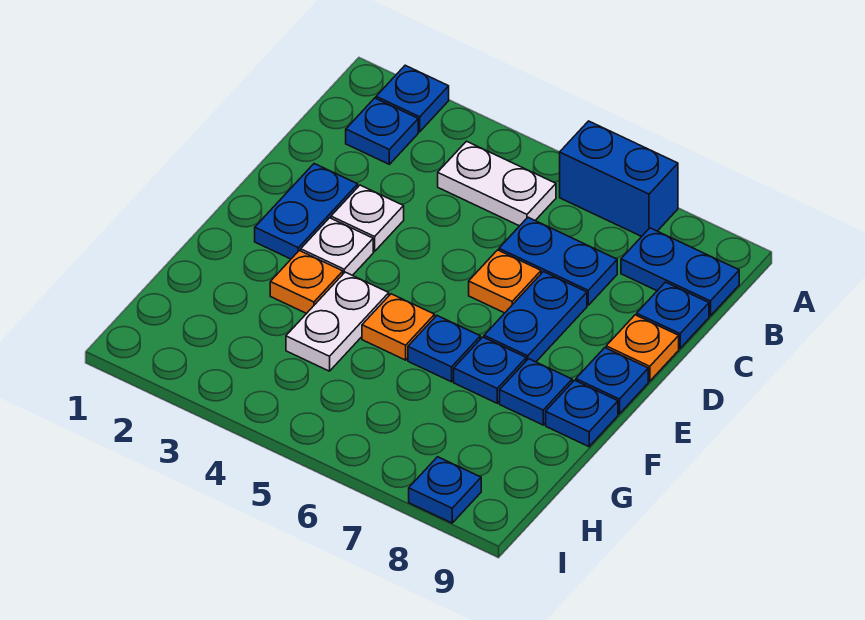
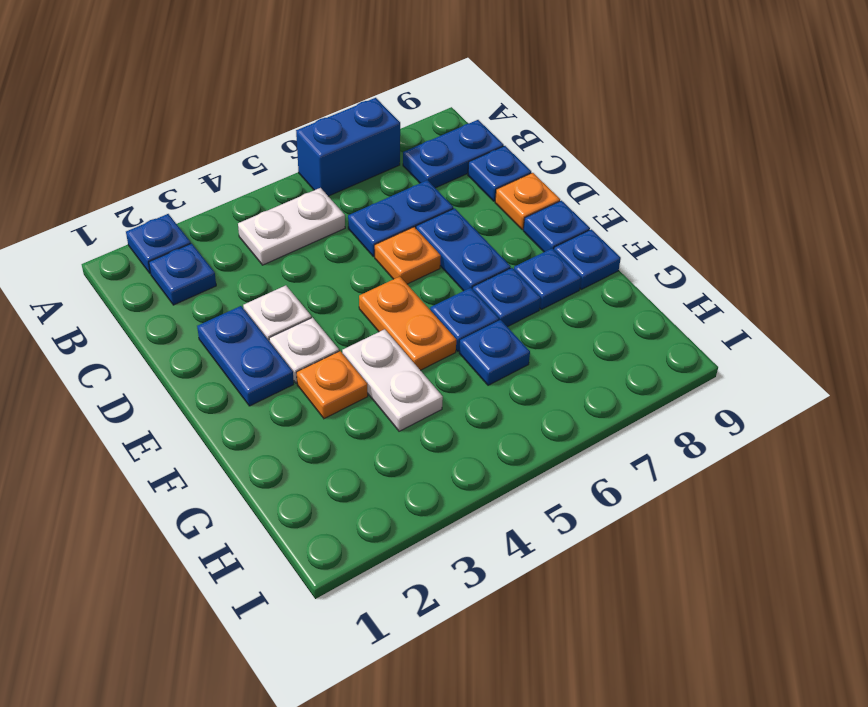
orange 1x1 plate [362,294,435,360] -> orange 1x2 plate [359,277,456,370]
blue 1x1 plate [409,457,481,523] -> blue 1x1 plate moved to [459,320,530,385]

